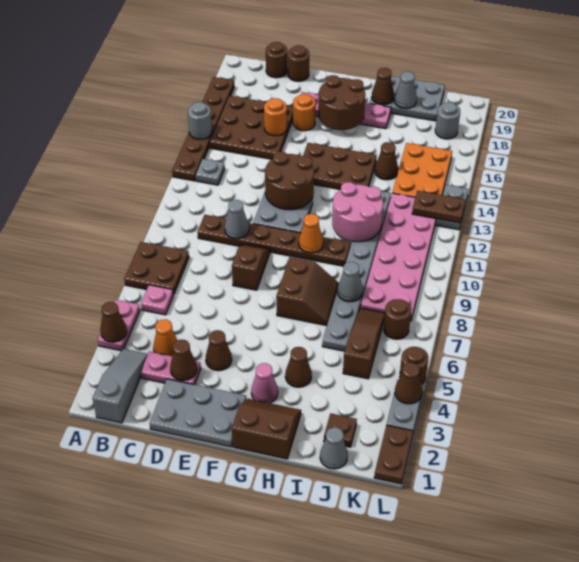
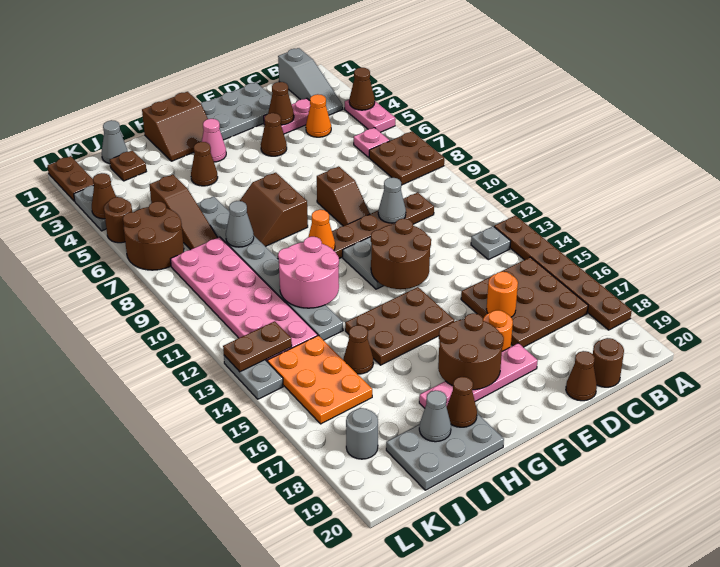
grey 1x1 round brick [188,102,212,139] -> none
brown 1x1 round brick [288,45,309,81] -> brown 1x1 cone [566,351,597,401]
brown 1x1 round brick [383,299,411,339] -> brown 2x2 round brick [123,201,184,270]

